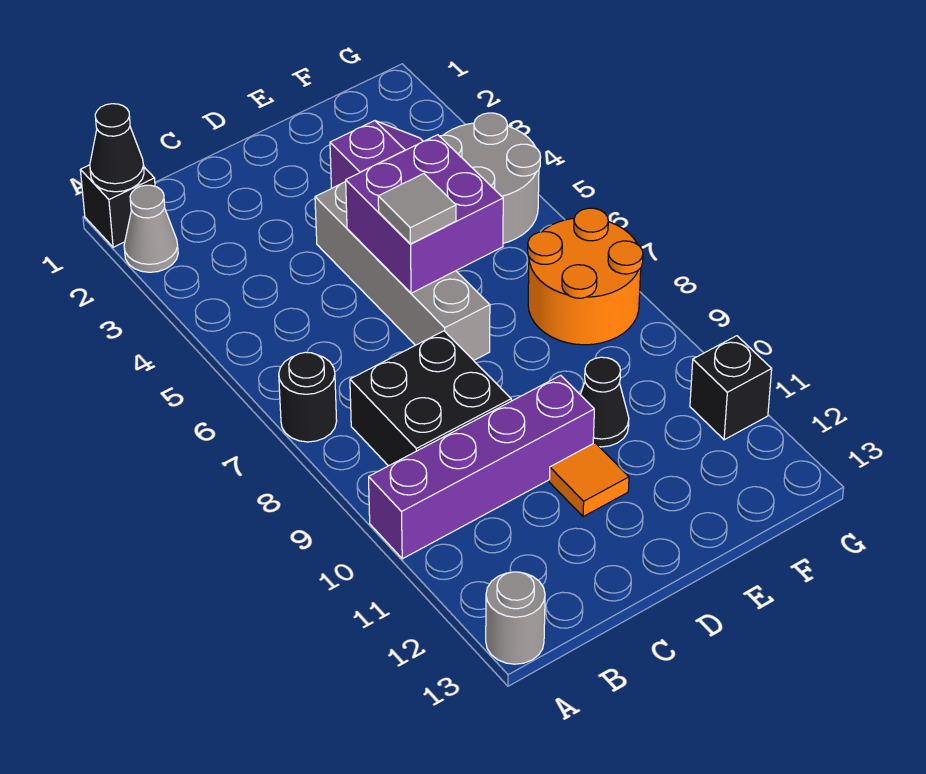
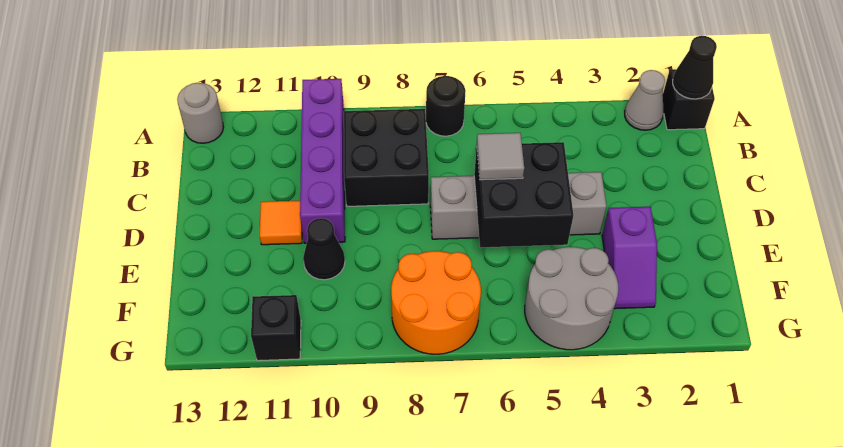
purple 2x2 brick [346,135,503,293] -> black 2x2 brick [474,142,574,247]

